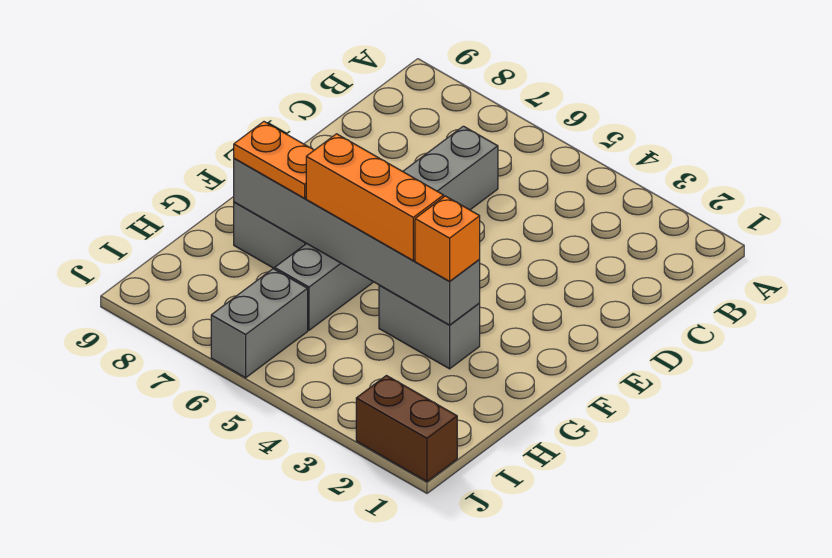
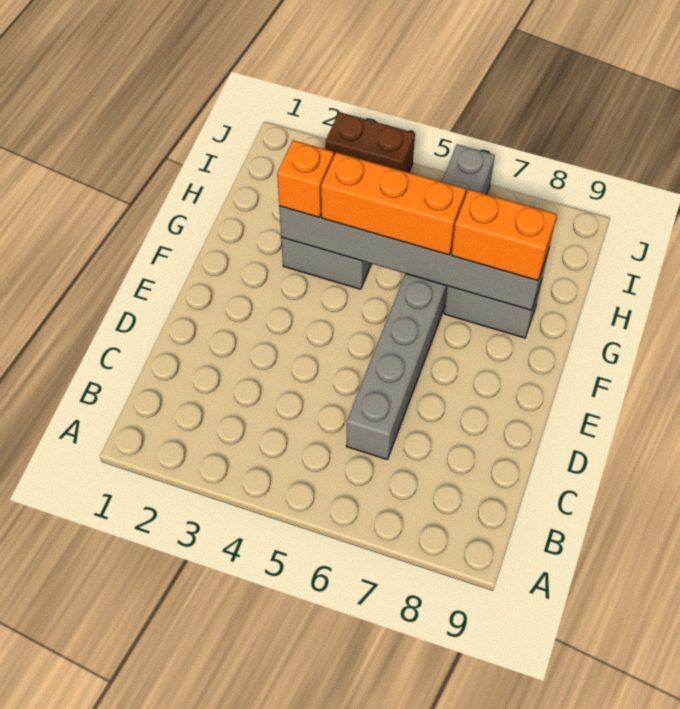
orange 1x2 plate [234,122,314,198] -> orange 1x2 brick [451,189,557,281]
brown 1x2 brick [356,376,457,481] -> brown 1x2 brick moved to [326,112,415,173]

